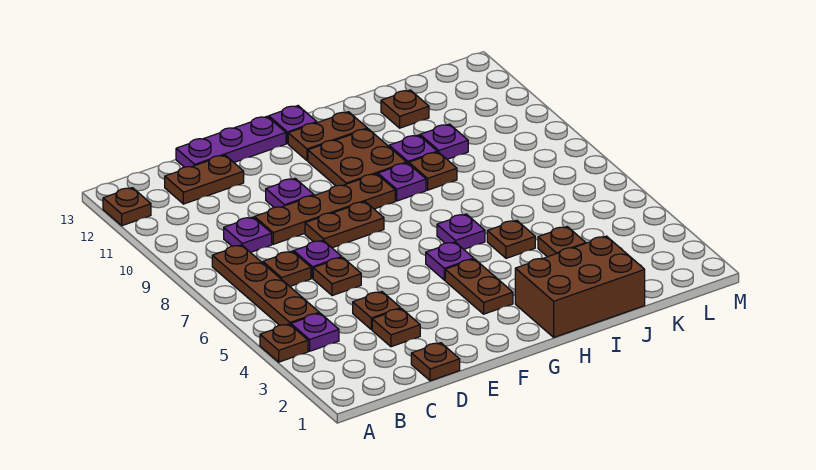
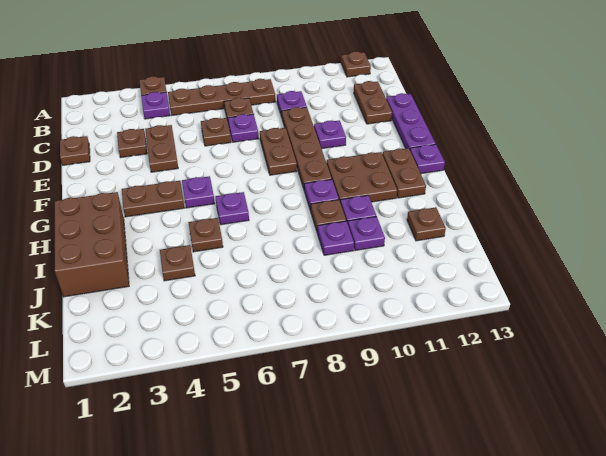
brown 1x1 plate [353,292,401,330] -> brown 1x2 plate [145,125,178,172]
none -> purple 1x1 plate [317,221,354,255]

